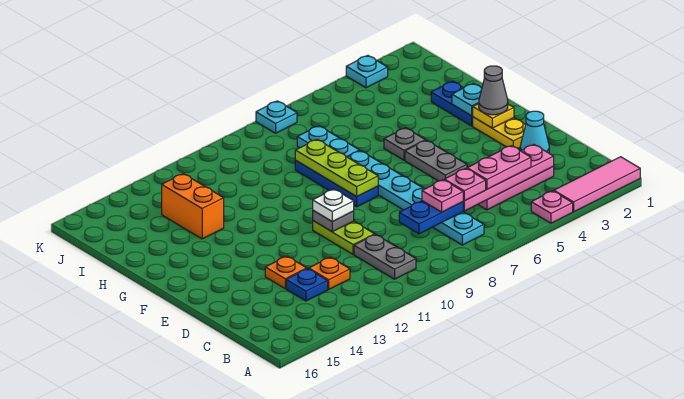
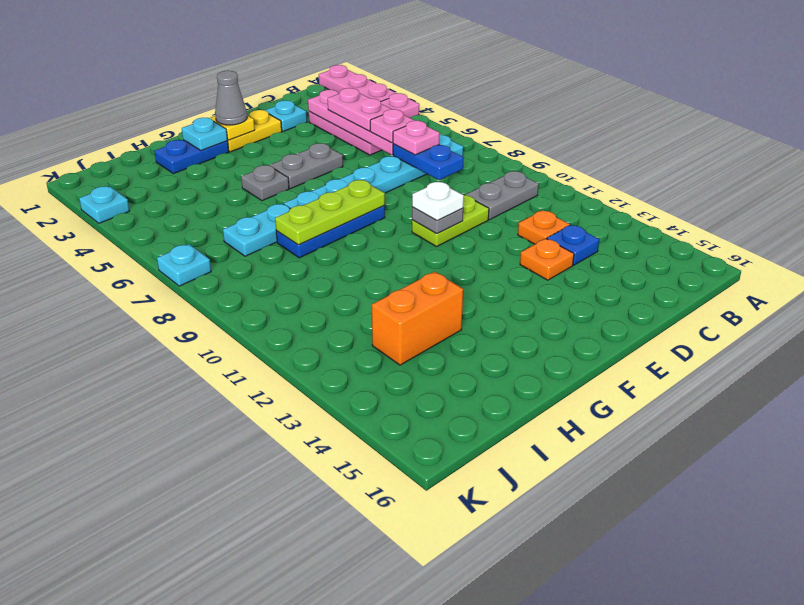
pink 1x3 tile [554,157,640,212] -> pink 1x3 plate [319,65,395,102]
cyan 1x1 cone [520,111,549,153] -> cyan 1x1 plate [264,101,307,131]

